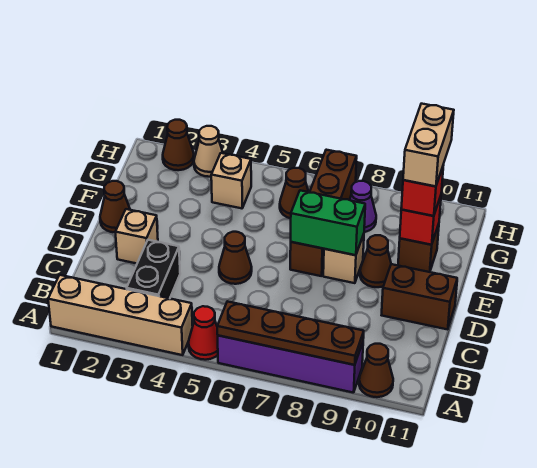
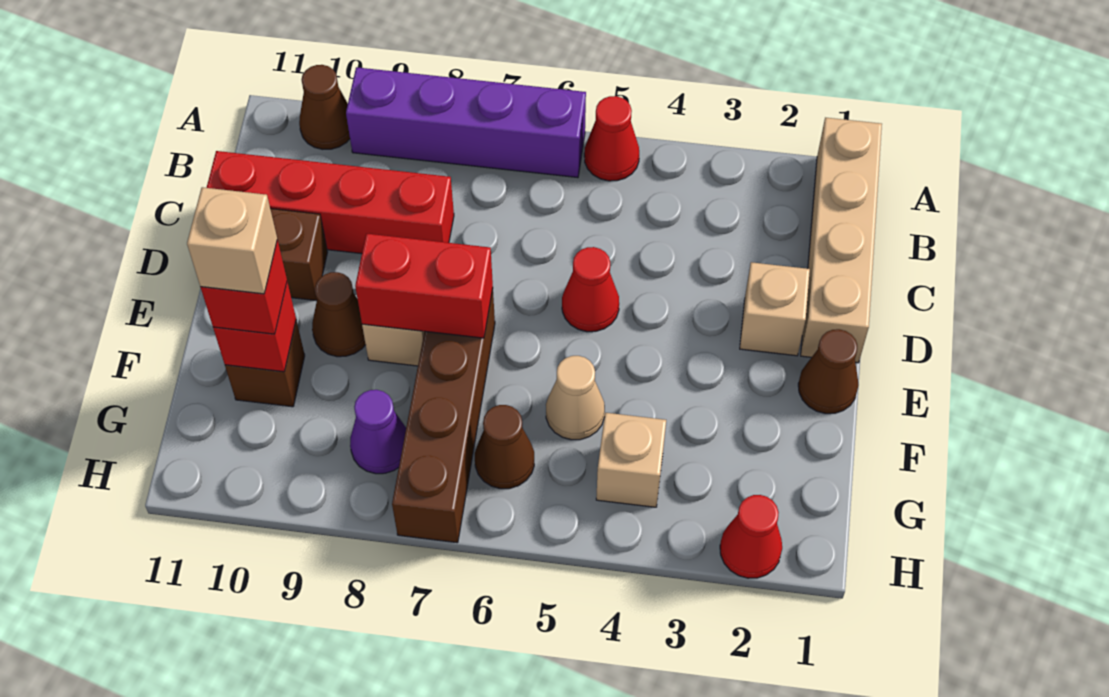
tan 1x4 brick [48,275,193,355] -> tan 1x4 brick turned to [801,118,882,363]
brown 1x4 plate [217,301,364,365] -> none
black 1x2 brick [127,240,180,298] -> none
none -> red 1x4 brick [207,151,454,254]
brown 1x1 cone [219,232,252,284] -> red 1x1 cone [562,247,619,332]
green 1x2 brick [291,190,365,255] -> red 1x2 brick [355,234,493,338]
tan 1x2 brick [403,104,454,186] -> tan 1x1 brick [187,187,277,294]
brown 1x1 cone [163,120,194,170] -> red 1x1 cone [720,495,782,578]
tan 1x1 cone [194,126,223,177] -> tan 1x1 cone moved to [546,356,605,440]

